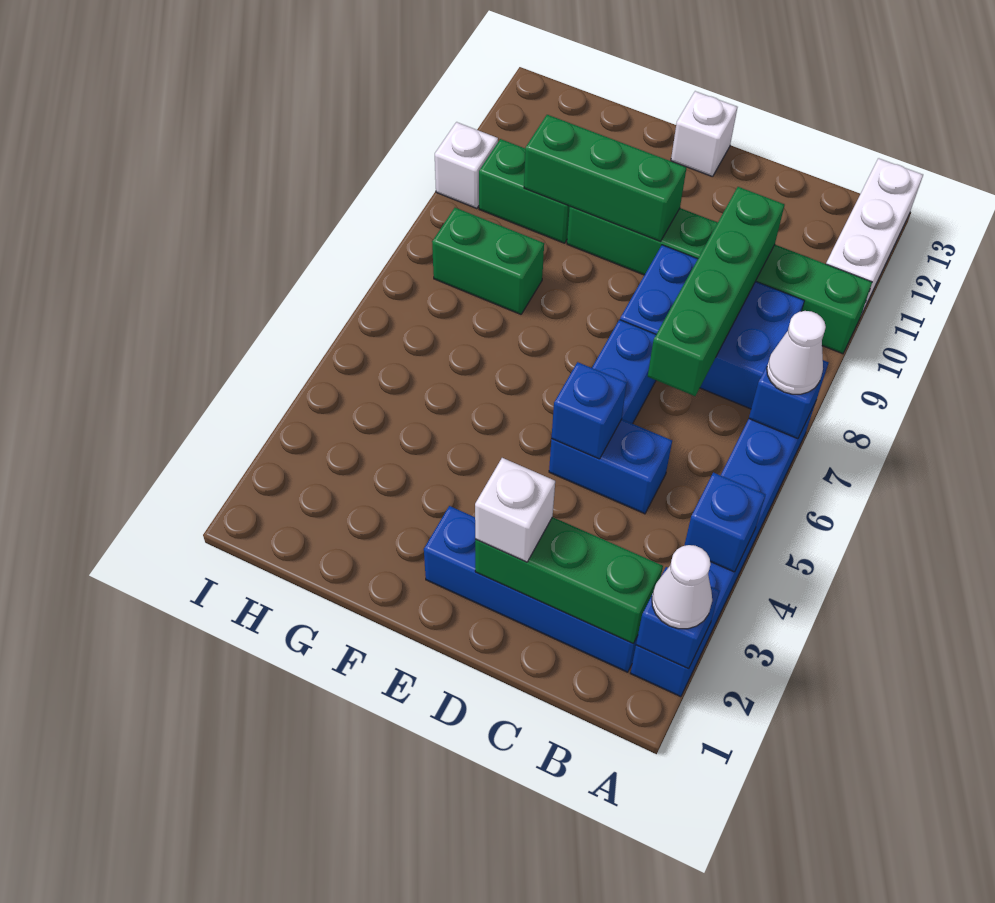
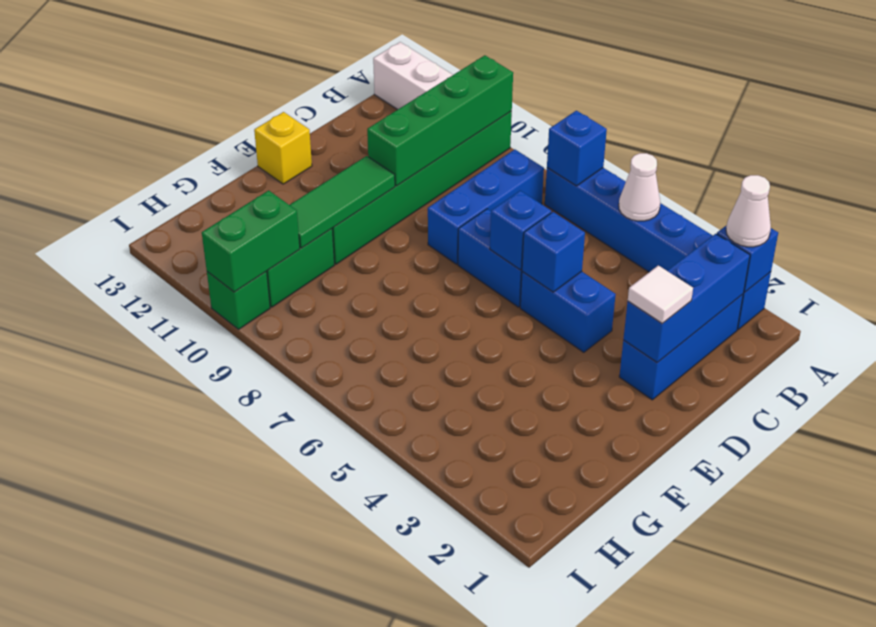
blue 1x1 brick [684,473,765,572] -> blue 1x1 brick moved to [490,191,551,270]
white 1x1 cone [767,311,826,394] -> white 1x1 cone moved to [619,153,660,221]
blue 1x4 brick [424,506,638,672] -> blue 1x3 brick [619,294,743,400]
green 1x3 brick [475,517,663,643] -> blue 1x3 brick [623,234,750,363]
blue 2x3 brick [620,245,804,409] -> blue 1x3 brick [428,150,544,264]
blue 1x2 brick [549,419,672,514] -> blue 1x2 brick turned to [520,271,616,352]
green 1x4 brick [648,187,785,396] -> green 1x4 brick turned to [367,55,513,186]
white 1x1 brick [475,458,555,562] -> white 1x1 tile [628,266,693,324]
green 1x3 brick [524,115,687,241] -> green 1x3 tile [290,156,395,248]
white 1x1 brick [671,91,737,177] -> yellow 1x1 brick [254,112,312,184]
green 1x2 brick [432,208,544,314] -> green 1x2 brick moved to [202,190,300,292]
white 1x1 brick [435,122,498,208] -> green 1x1 brick [207,272,270,329]

